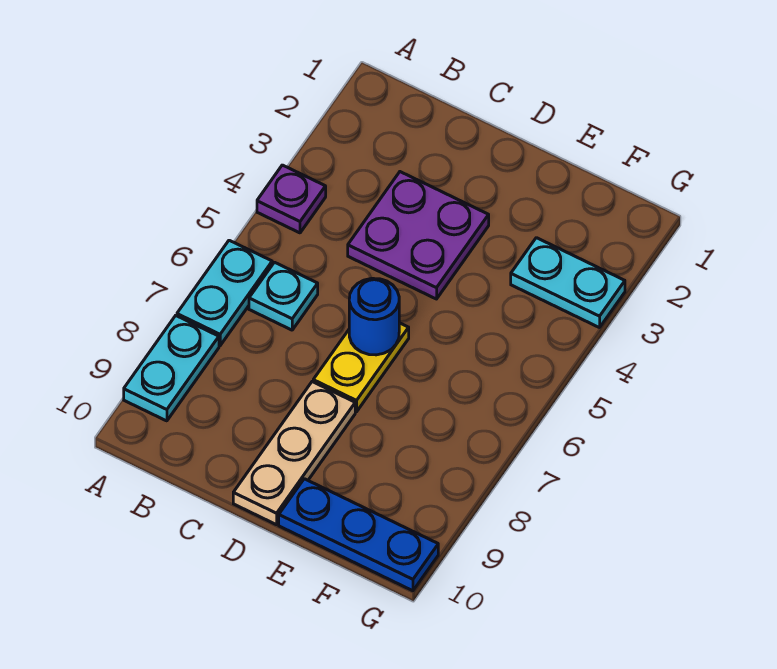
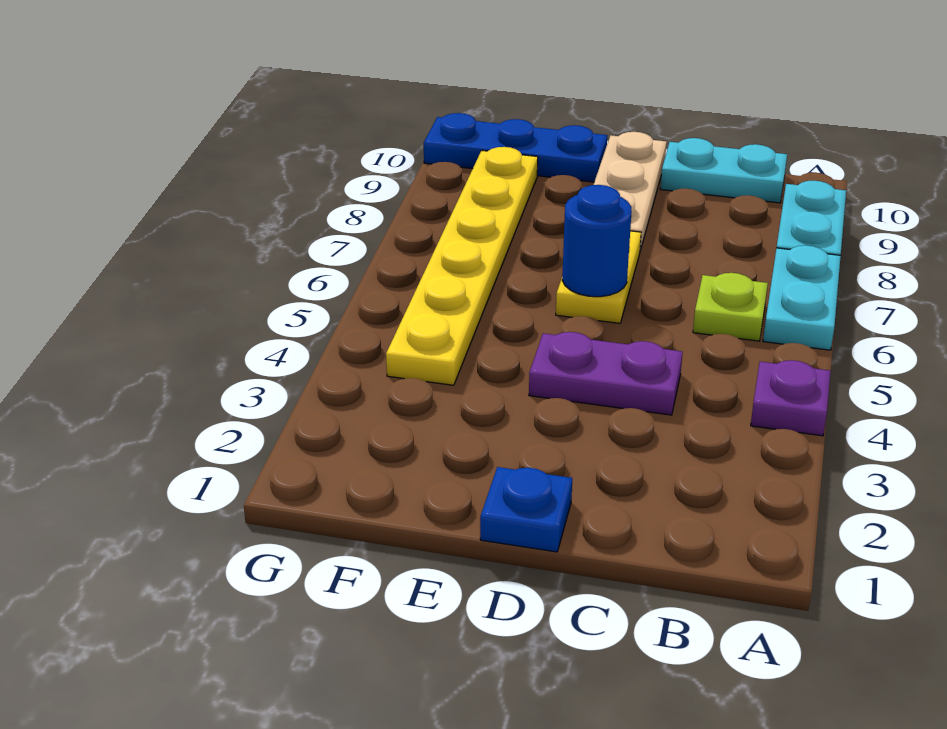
cyan 1x1 plate [249,262,318,330] -> lime 1x1 plate [693,273,768,341]
purple 2x2 plate [348,172,489,299] -> purple 1x2 plate [529,332,683,415]
none -> blue 1x1 plate [480,467,572,552]
cyan 1x2 plate [511,238,625,328] -> cyan 1x2 plate moved to [660,138,787,203]
none -> yellow 1x6 plate [386,147,538,385]

